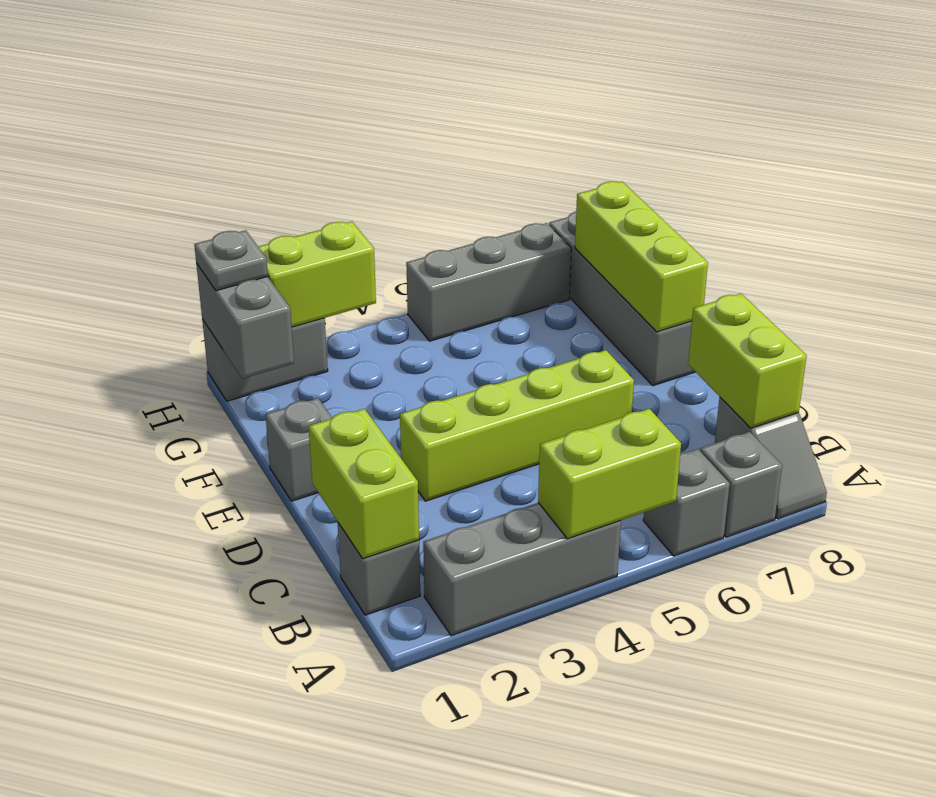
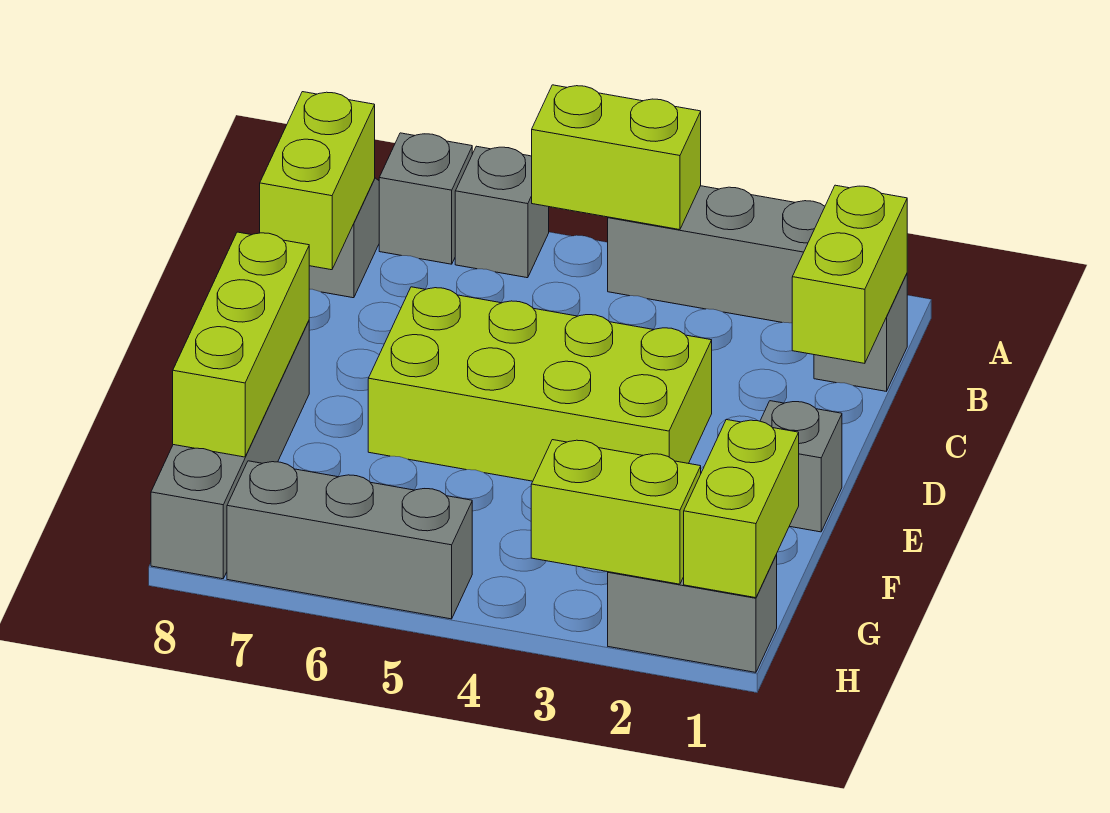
lime 1x4 brick [400,350,634,501] -> lime 2x4 brick [368,287,712,481]
grey 1x2 brick [196,263,294,379] -> lime 1x2 brick [684,419,799,598]
grey 1x1 plate [194,230,268,291] -> none

